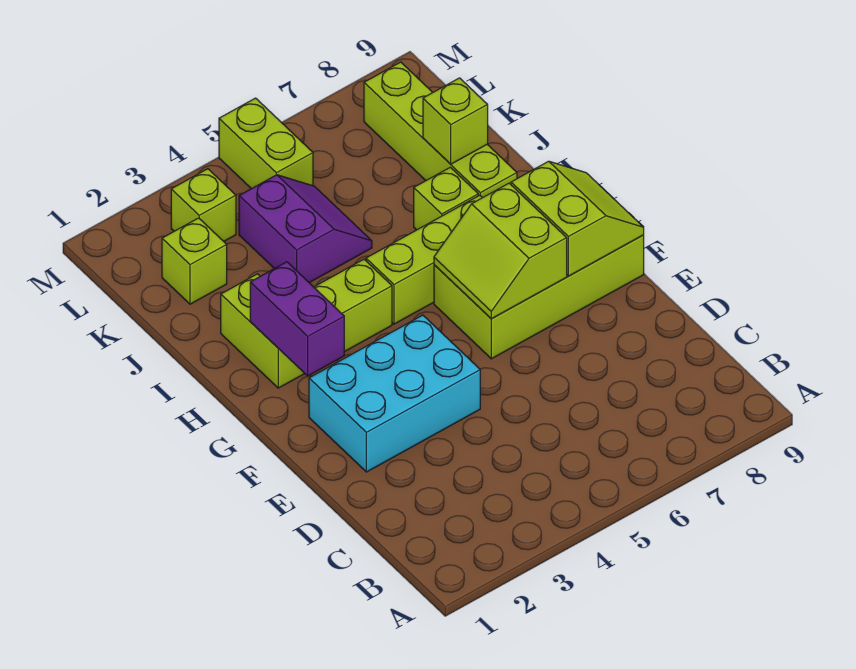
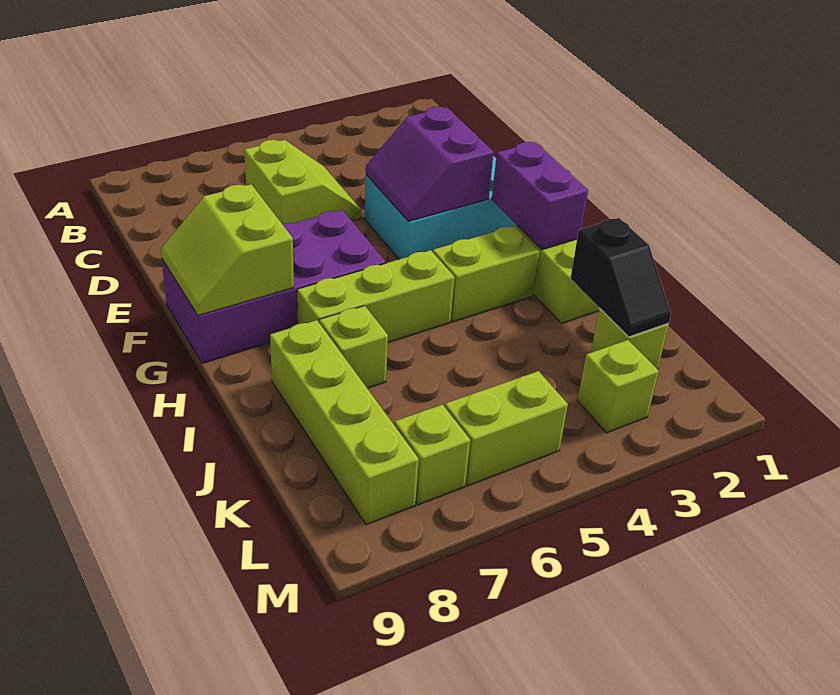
lime 2x4 brick [434,235,644,359] -> purple 2x4 brick [162,210,386,363]
lime 2x2 slope [434,183,567,319] -> lime 2x2 slope moved to [244,140,362,224]
none -> black 1x2 slope [570,218,671,337]
purple 2x2 slope [239,175,372,283] -> purple 2x2 slope moved to [366,106,494,221]
lime 1x1 brick [423,78,488,164] -> lime 1x1 brick moved to [394,405,470,505]
lime 1x2 brick [219,98,313,189] -> lime 1x2 brick turned to [445,371,568,486]

